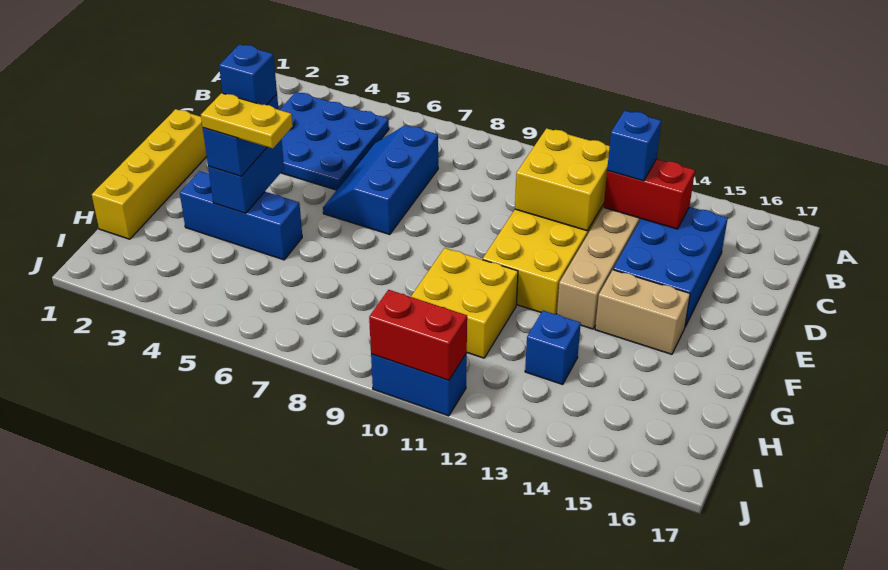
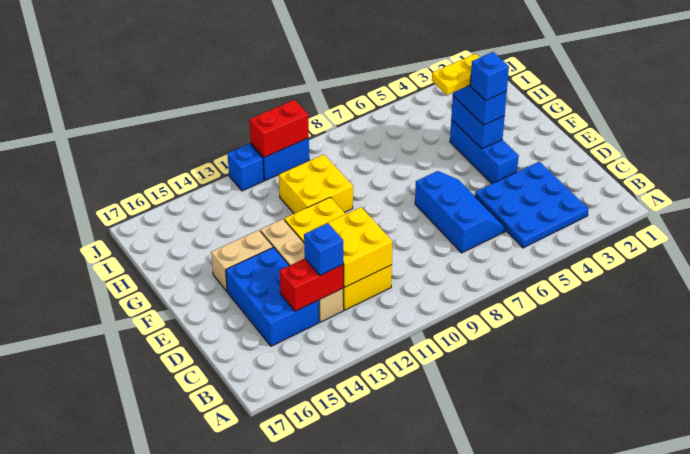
yellow 1x4 brick [92,109,207,239] -> none
blue 1x3 brick [180,171,302,260] -> blue 1x3 brick turned to [450,120,519,184]
blue 1x1 brick [525,311,581,384] -> blue 1x1 brick moved to [228,144,264,191]

